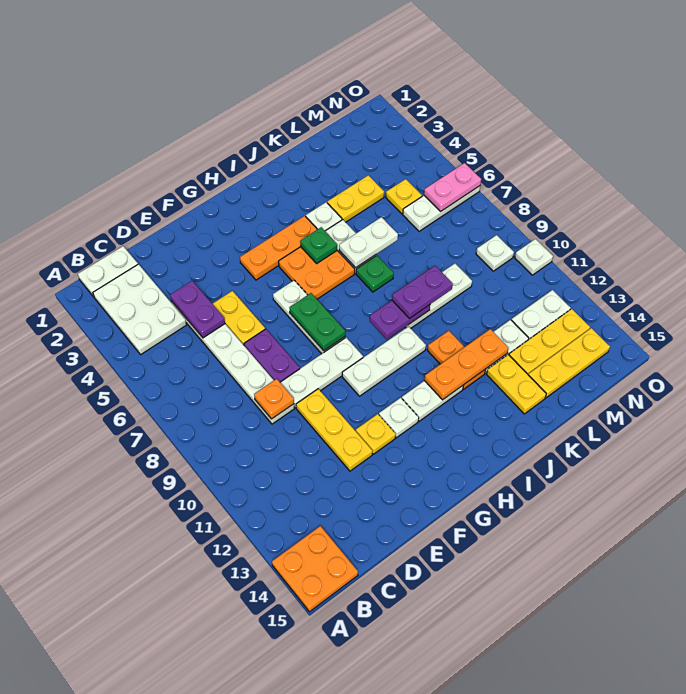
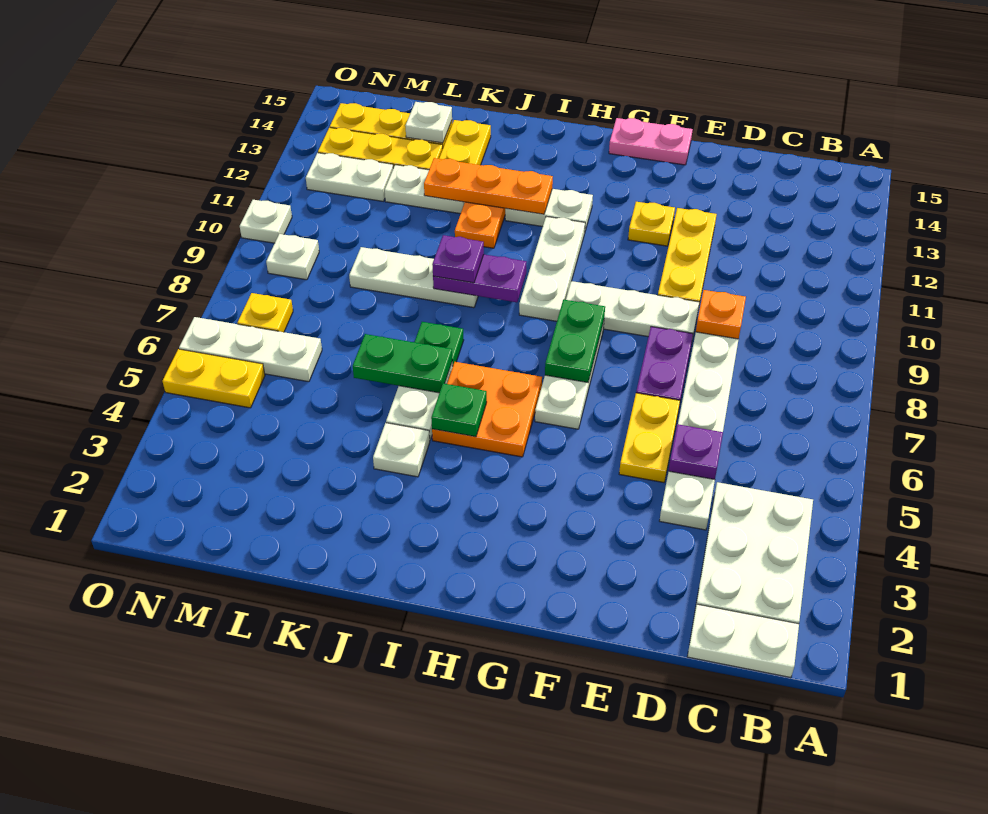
orange 2x2 plate [272,526,358,612] -> none
purple 1x2 plate [170,281,225,338] -> purple 1x1 plate [669,424,723,479]
orange 1x3 plate [240,216,317,280] -> none
white 1x3 plate [342,326,426,396] -> white 1x3 plate turned to [519,216,585,321]
white 1x1 plate [379,398,419,438] -> white 1x1 plate moved to [405,102,452,143]
white 1x2 plate [339,217,398,268] -> green 1x2 plate [353,334,452,393]
purple 1x2 plate [392,266,453,319] -> purple 1x1 plate [432,235,484,283]
yellow 1x2 plate [327,175,384,222] -> yellow 1x2 plate moved to [163,349,265,408]
yellow 1x1 plate [386,179,422,214] -> yellow 1x1 plate moved to [238,293,293,332]
pink 1x2 plate [424,163,481,211] -> pink 1x2 plate moved to [609,118,693,165]

